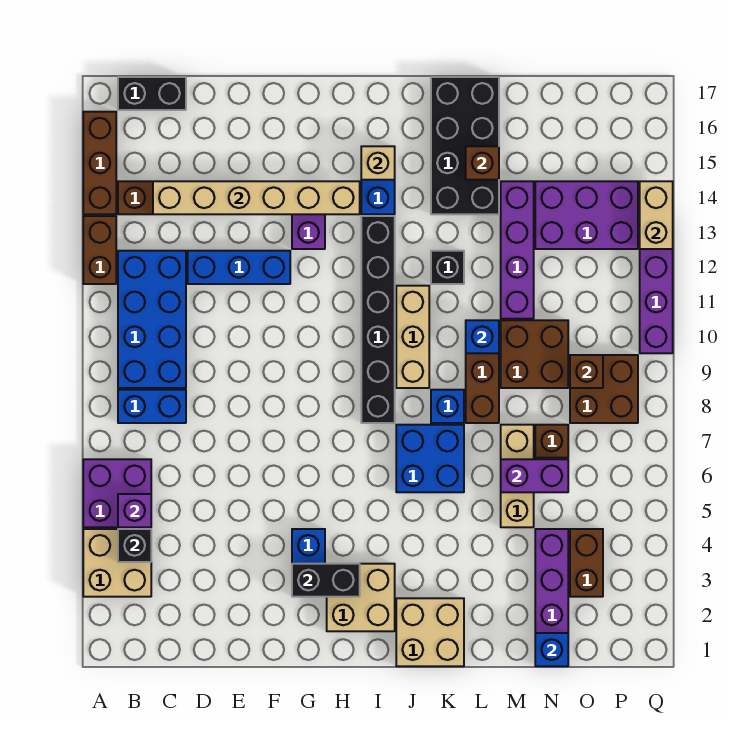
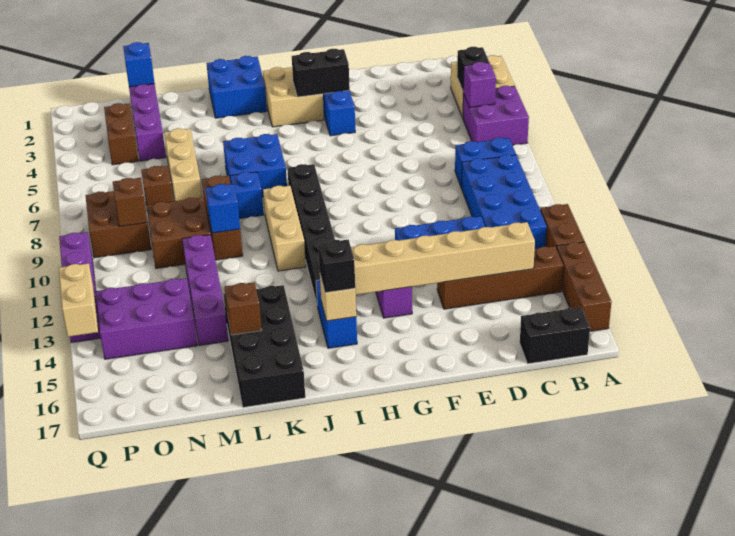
tan 2x2 brick [396,598,464,666] -> blue 2x2 brick [207,56,267,118]
black 1x1 brick [431,251,464,284] -> black 1x1 brick moved to [318,240,355,293]
purple 1x2 brick [501,459,568,492] -> none

